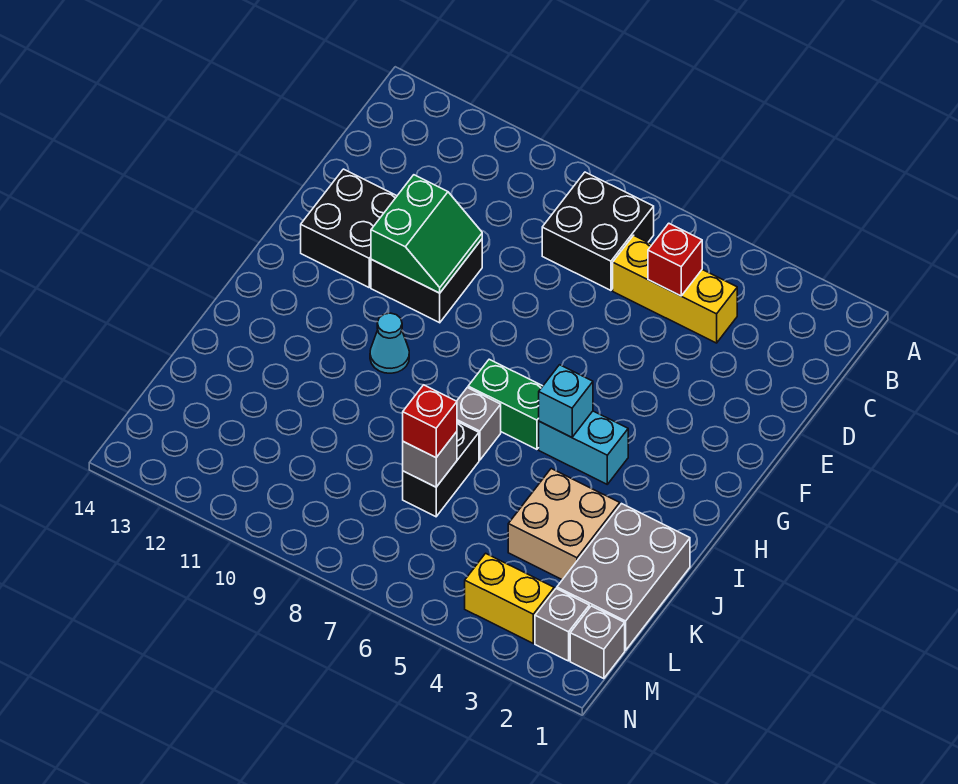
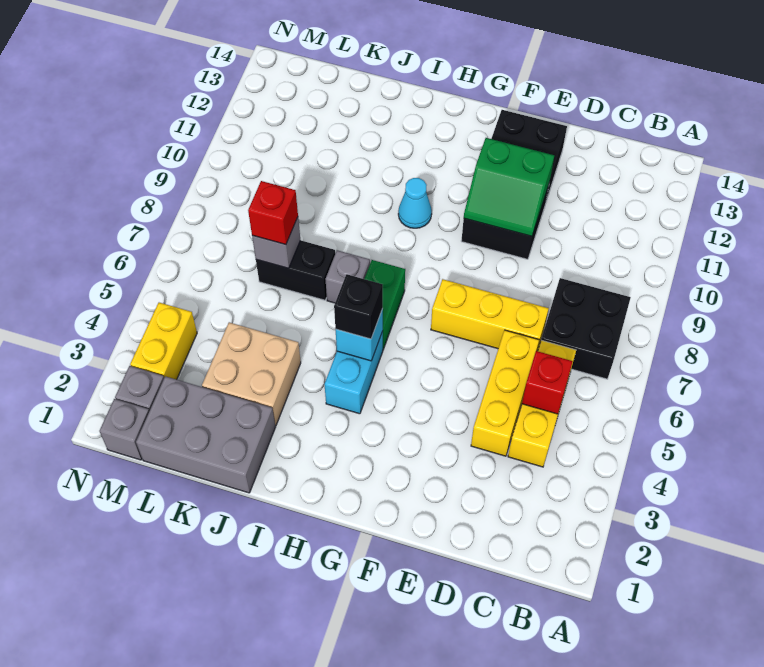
none -> yellow 1x3 brick [471,330,539,456]
none -> yellow 1x3 brick [431,279,549,351]
none -> black 1x1 brick [334,274,383,339]

